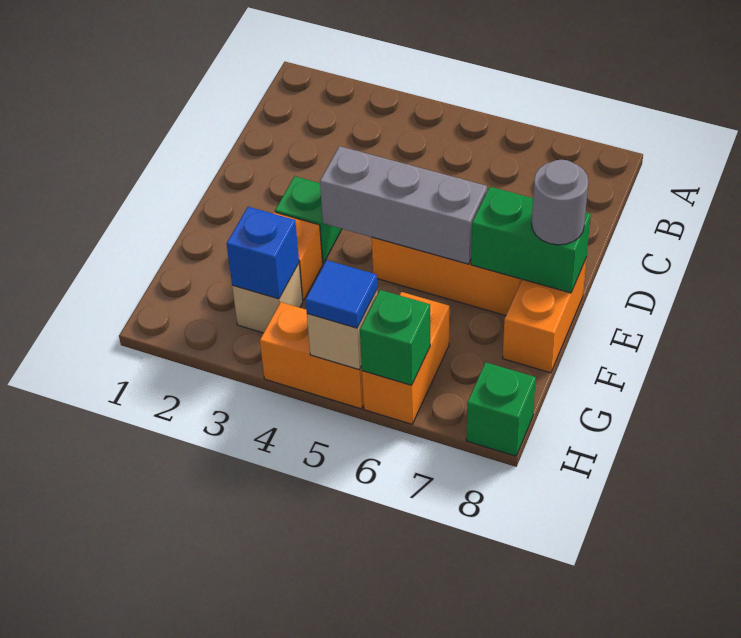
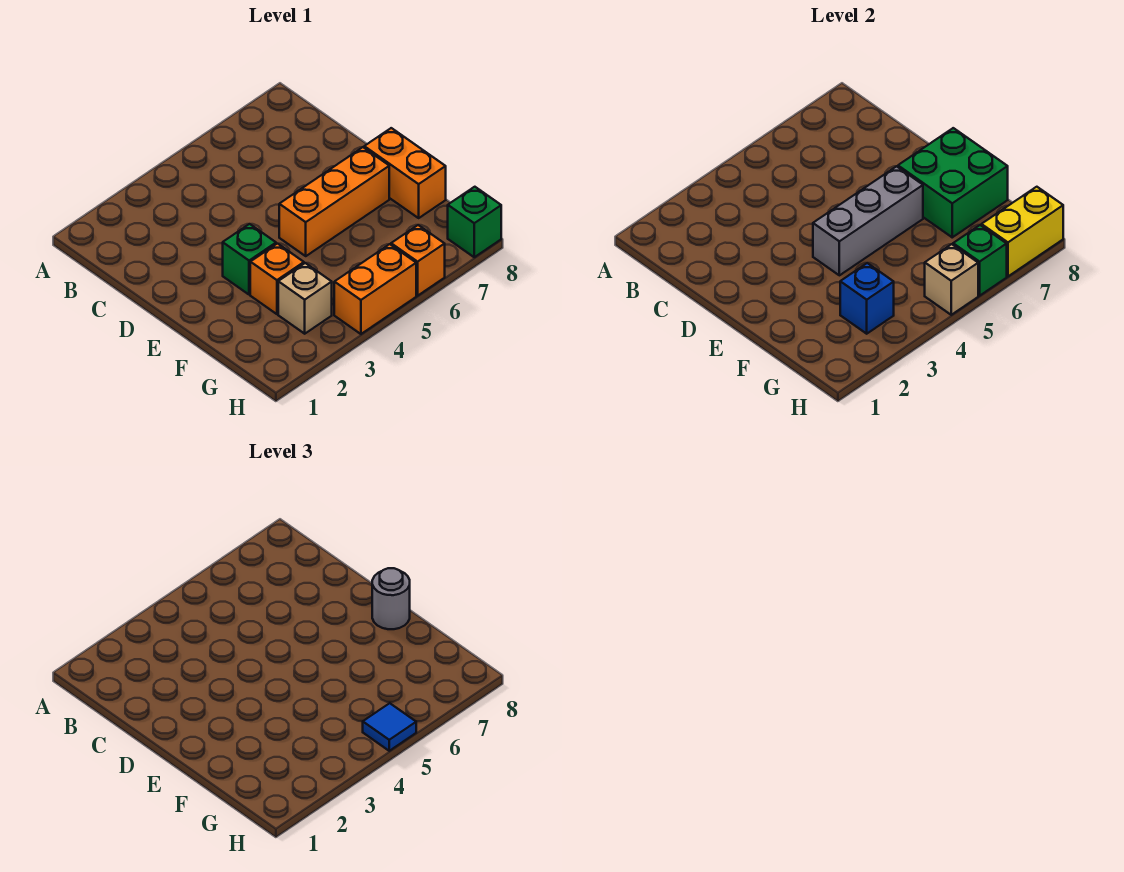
green 1x2 brick [471,187,591,293] -> green 2x2 brick [898,128,1008,237]
orange 1x2 brick [362,292,449,424] -> orange 1x1 brick [391,225,445,296]
none -> yellow 1x2 brick [981,187,1063,276]

